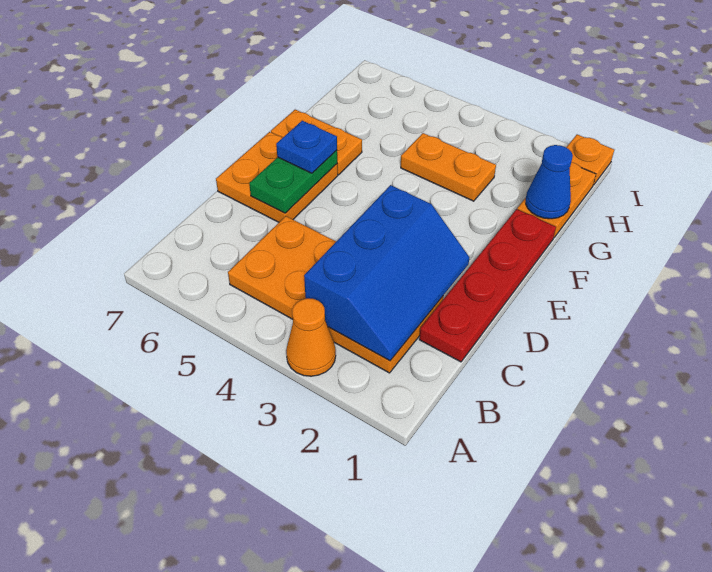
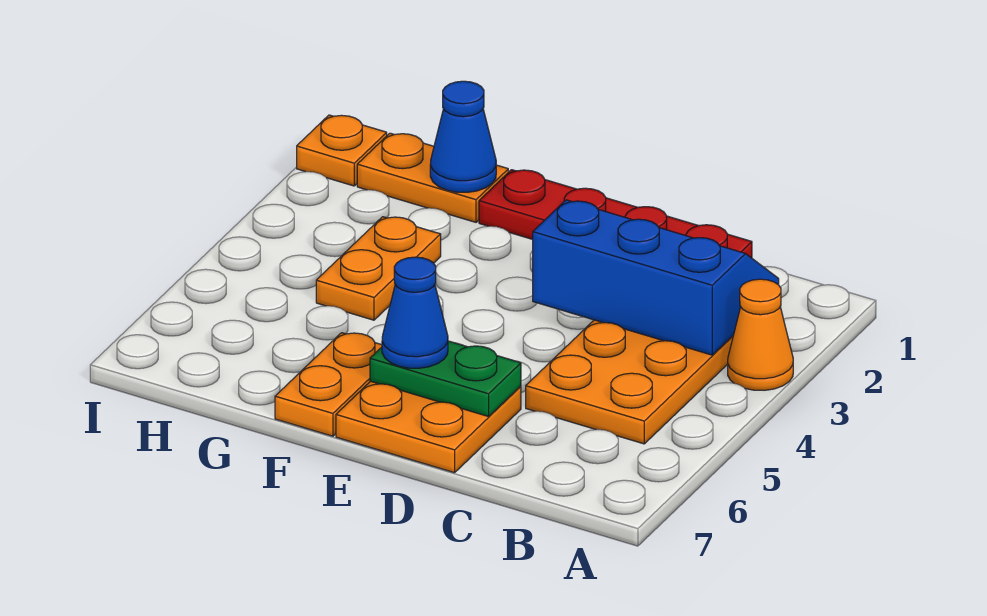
blue 1x1 plate [276,121,337,173] -> blue 1x1 cone [382,257,448,368]

